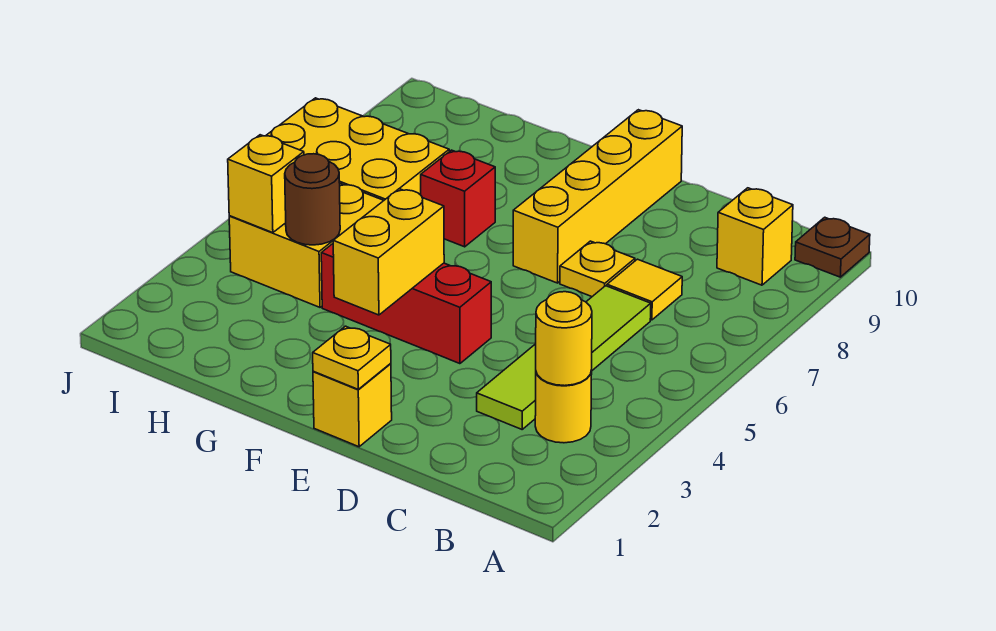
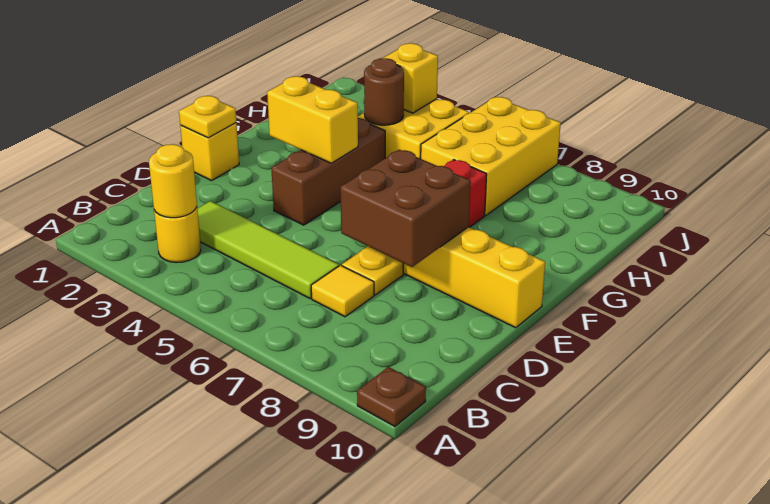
yellow 1x1 brick [717,188,793,285] -> none
none -> brown 2x2 brick [340,150,471,267]
red 1x3 brick [321,244,491,364] -> brown 1x3 brick [271,118,385,225]

